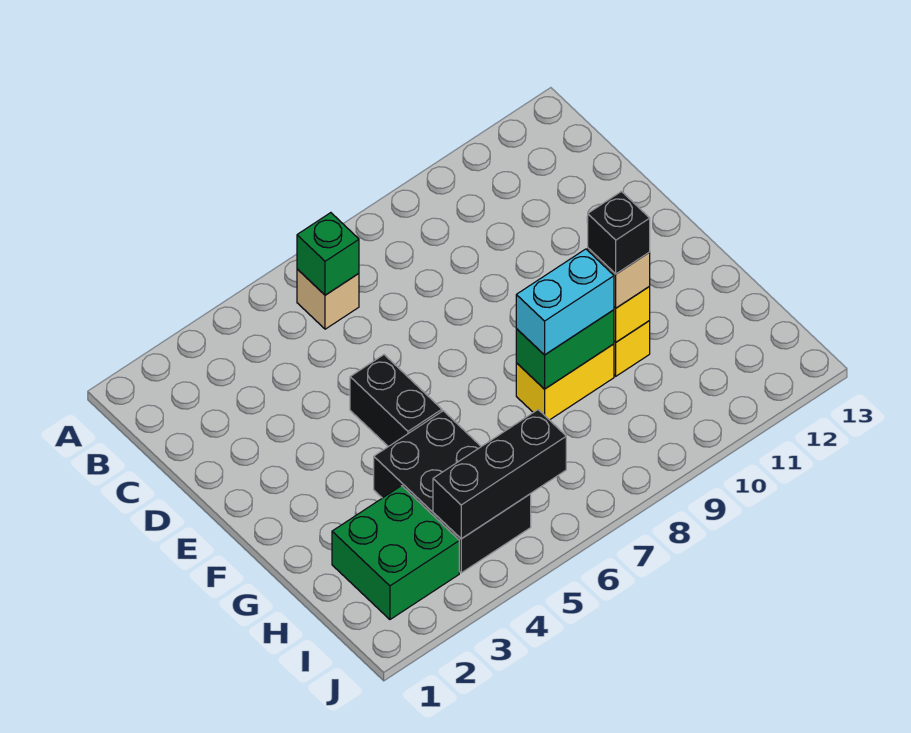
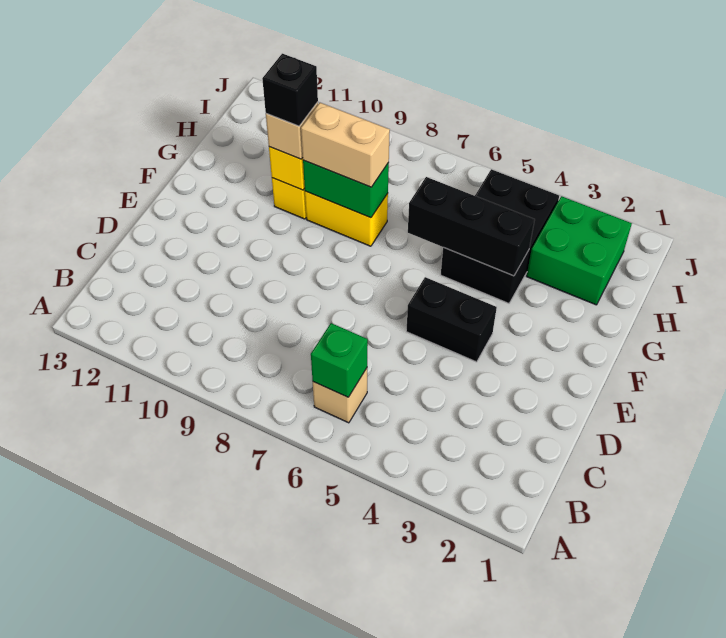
black 1x2 brick [350,355,442,447] -> black 1x2 brick turned to [406,277,497,362]
cyan 1x2 brick [516,249,614,355] -> tan 1x2 brick [301,103,390,187]
black 1x3 brick [433,410,566,539] -> black 1x3 brick moved to [408,177,535,276]

